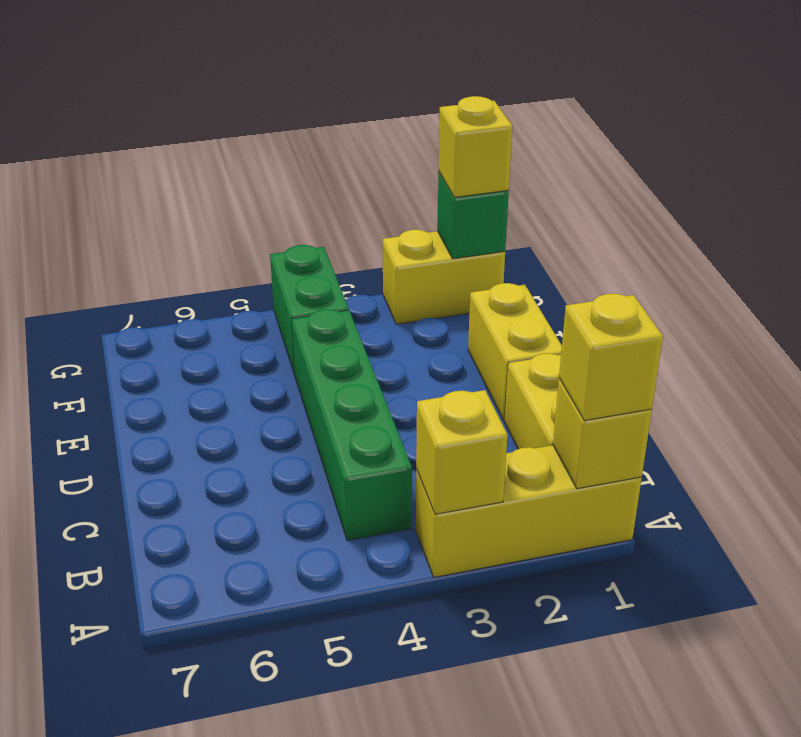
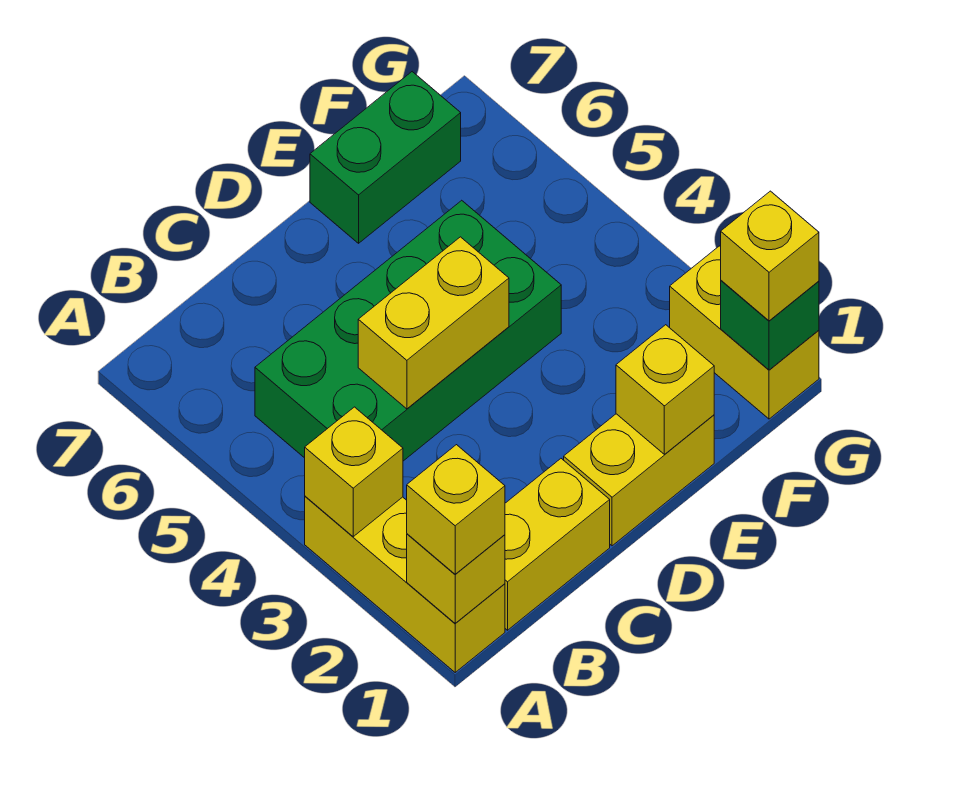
green 1x4 brick [292,309,412,541] -> green 2x4 brick [255,200,561,461]
none -> yellow 1x2 brick [358,237,509,409]
none -> yellow 1x1 brick [616,325,714,454]
green 1x2 brick [270,245,349,375] -> green 1x2 brick moved to [310,72,461,243]

